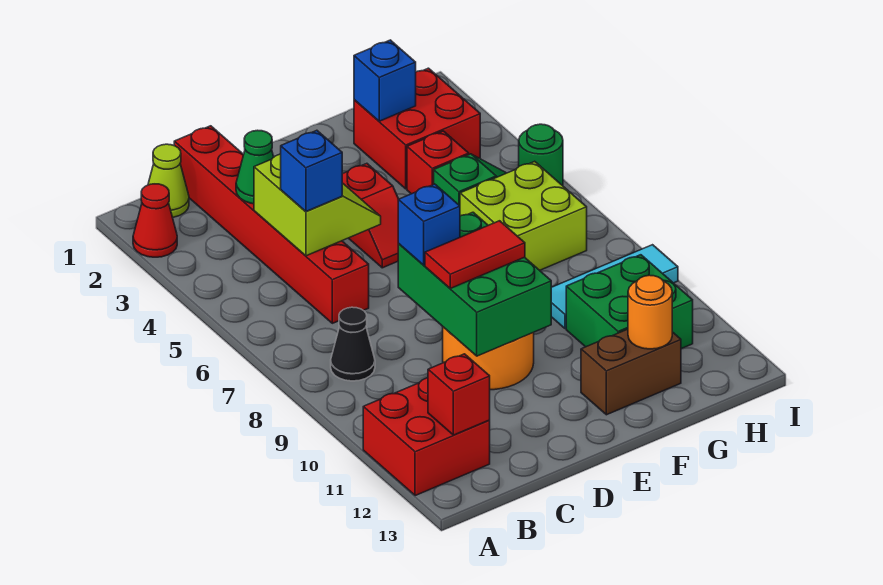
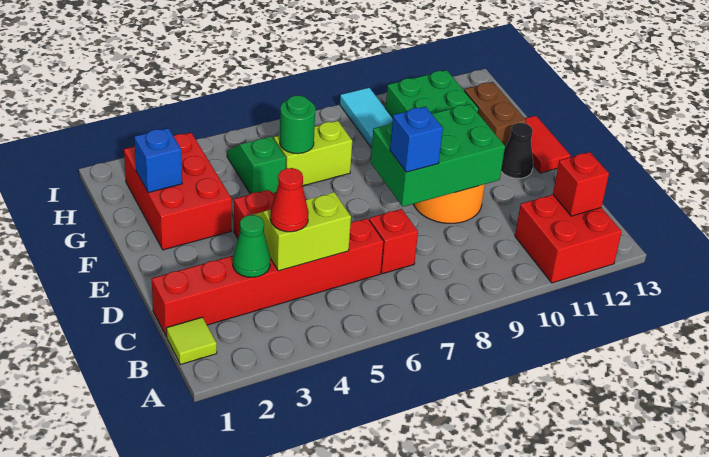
red 1x1 cone [133,184,177,257] -> red 1x1 cone moved to [270,168,309,232]
lime 1x1 cone [148,144,189,217] -> lime 1x1 tile [166,317,217,365]
black 1x1 cone [331,307,375,381] -> black 1x1 cone moved to [501,123,533,178]
blue 1x1 brick [281,130,342,211] -> none
red 1x2 tile [425,221,525,288] -> red 1x2 tile moved to [525,116,570,173]
red 2x2 brick [354,68,480,189] -> red 2x3 brick [124,133,232,250]
red 1x1 brick [407,131,469,194] -> red 1x1 brick moved to [369,209,418,274]
lime 2x2 brick [460,161,587,270] -> lime 1x2 brick [274,121,352,186]
orange 1x1 round brick [628,275,672,349] -> none
green 1x1 round brick [519,124,563,186] -> green 1x1 round brick moved to [280,96,316,154]

